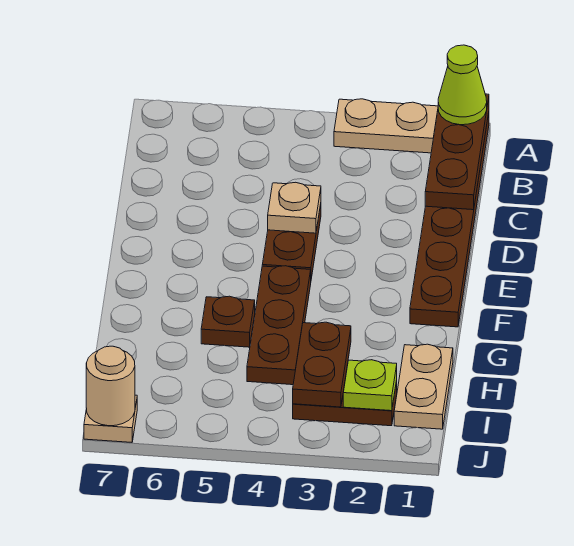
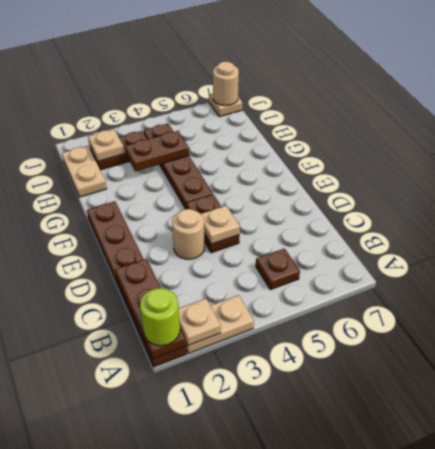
lime 1x1 cone [438,45,487,125] -> lime 1x1 round brick [140,288,180,346]
none -> tan 1x1 plate [179,299,221,345]
none -> tan 1x1 round brick [172,209,205,259]
brown 1x3 plate [247,266,311,385] -> brown 1x4 plate [144,124,213,209]
brown 1x1 plate [201,296,255,347] -> brown 1x1 plate moved to [256,249,300,290]
brown 1x2 plate [293,322,351,407] -> brown 1x2 plate turned to [125,131,189,171]
lime 1x1 plate [343,360,397,411] -> tan 1x1 plate [88,129,124,161]

